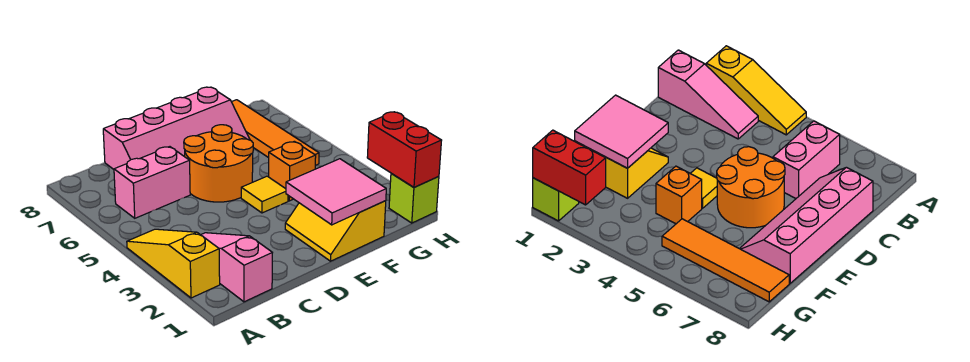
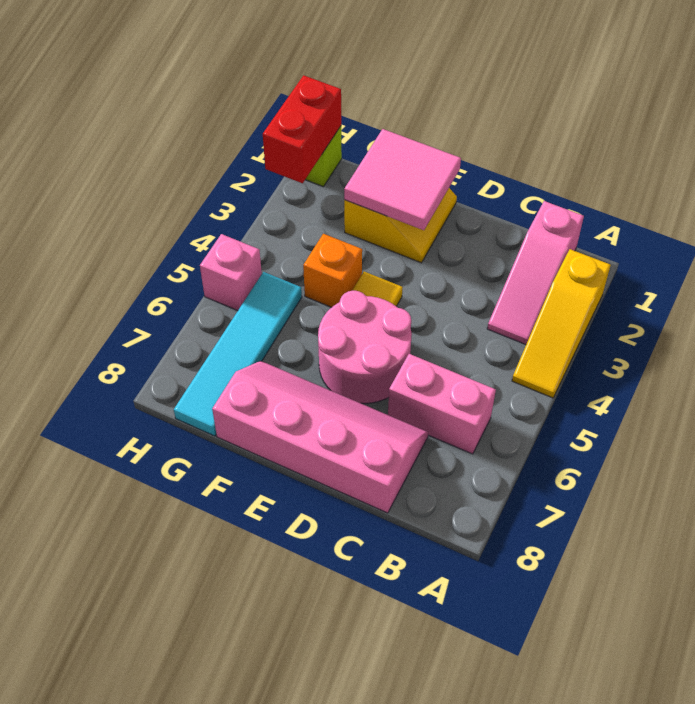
orange 2x2 round brick [184,125,253,202] -> pink 2x2 round brick [318,291,412,403]
orange 1x4 tile [232,100,319,165] -> cyan 1x4 tile [174,272,302,436]
none -> pink 1x1 brick [200,234,262,311]

